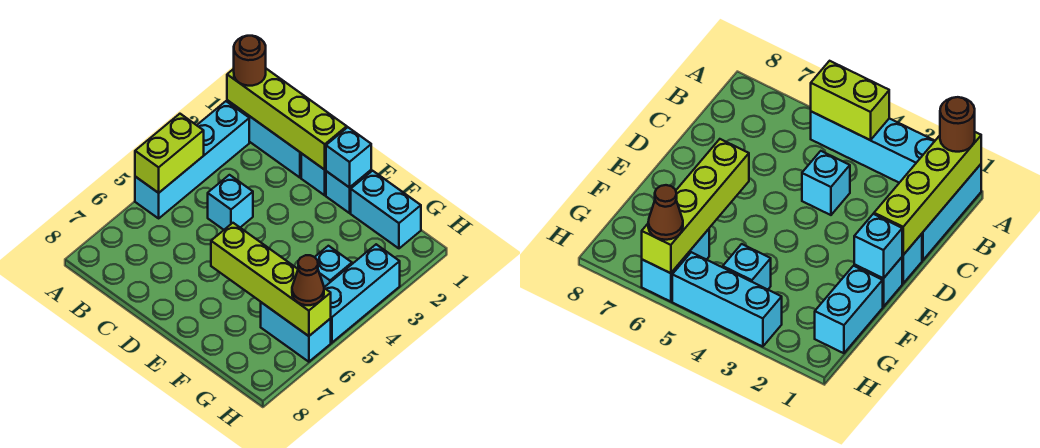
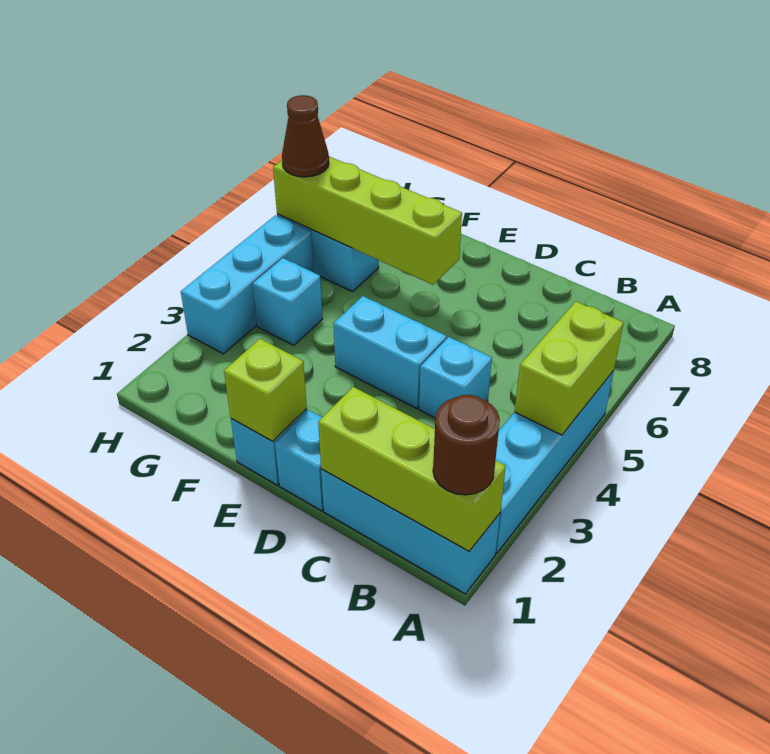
lime 1x4 brick [227,69,347,170] -> lime 1x3 brick [318,387,506,551]
cyan 1x1 brick [326,127,371,188] -> lime 1x1 brick [224,339,307,441]
cyan 1x2 brick [351,171,421,248] -> cyan 1x2 brick moved to [333,296,447,409]

